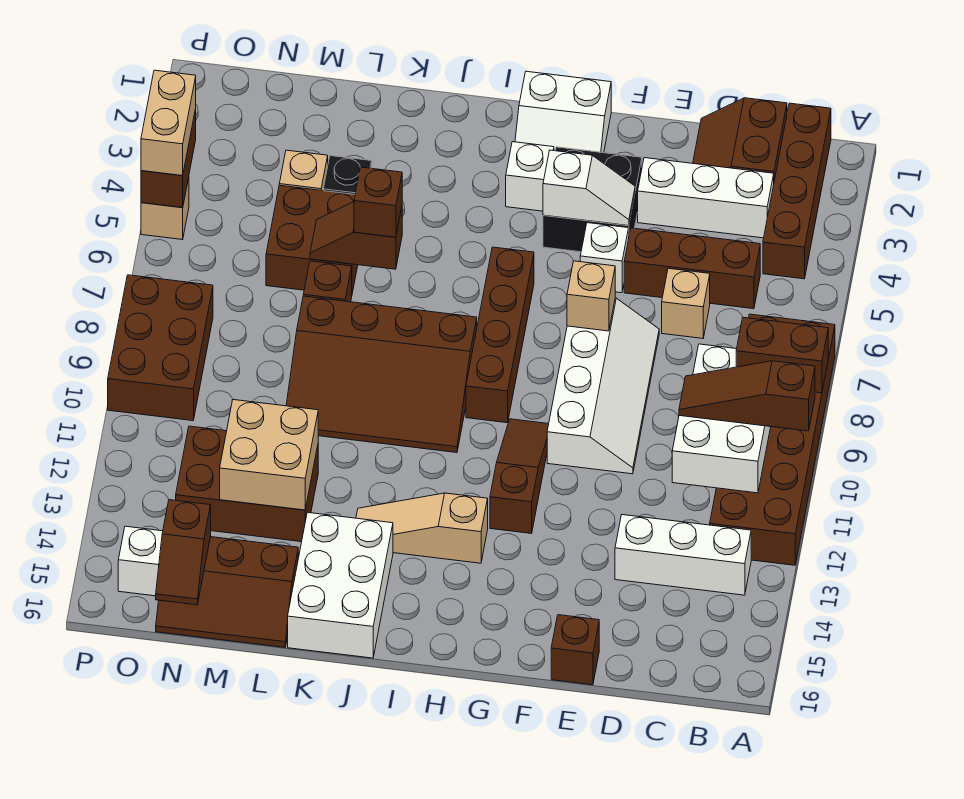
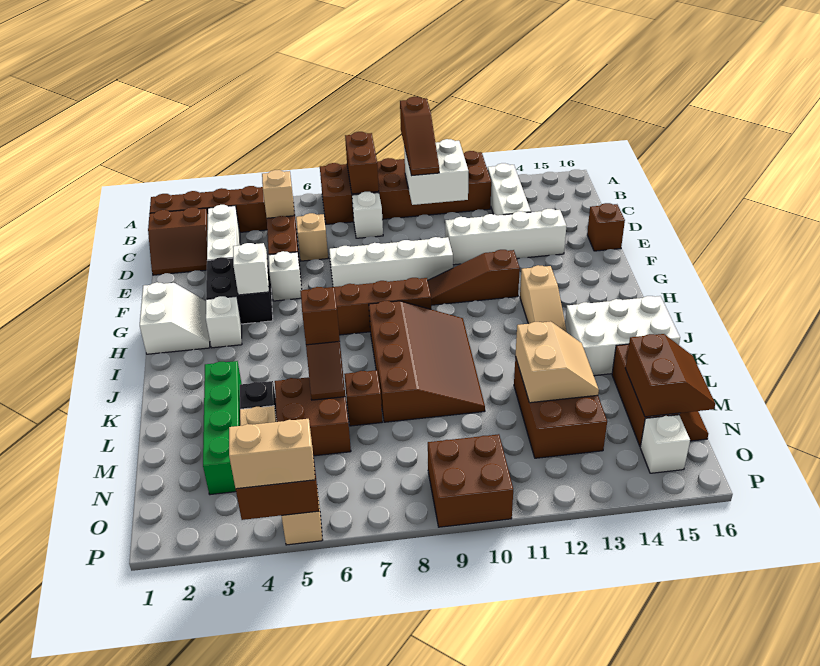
none -> white 1x4 brick [445,209,566,265]
tan 1x1 brick [567,261,615,331] -> tan 1x1 brick moved to [262,170,295,218]
none -> green 1x4 brick [203,361,242,495]
tan 2x2 brick [220,400,318,510] -> tan 2x2 slope [515,321,599,403]
brown 1x2 slope [156,500,211,605] -> brown 2x2 slope [625,334,715,417]
brown 2x3 brick [108,275,213,421] -> brown 2x2 brick [428,434,513,527]

